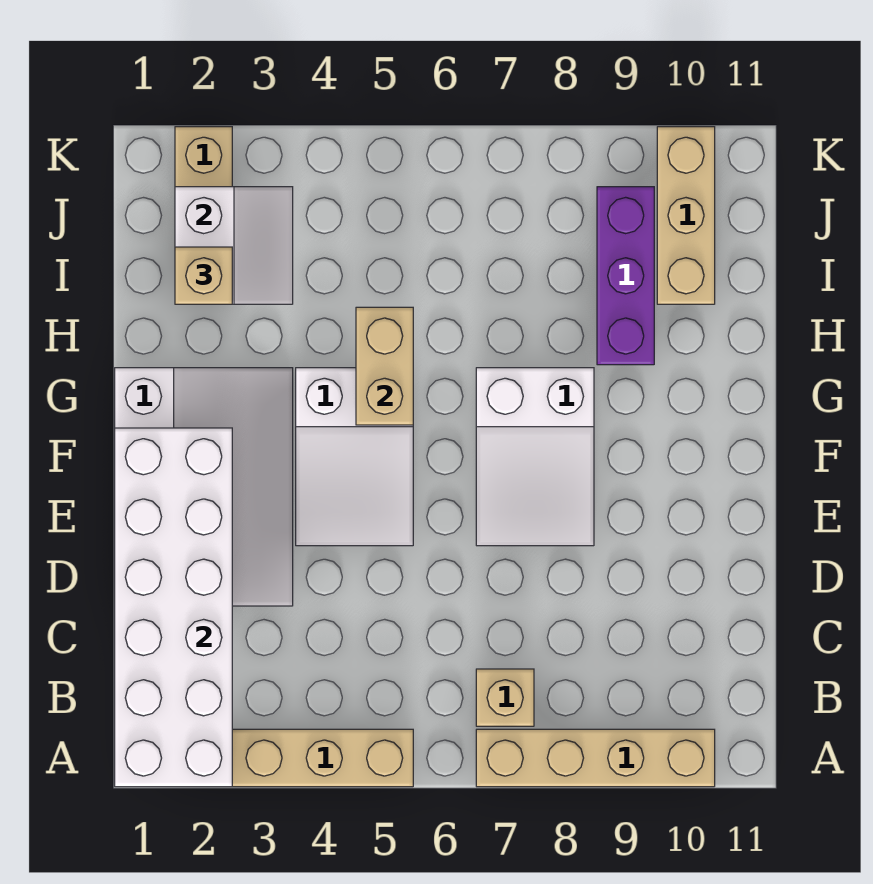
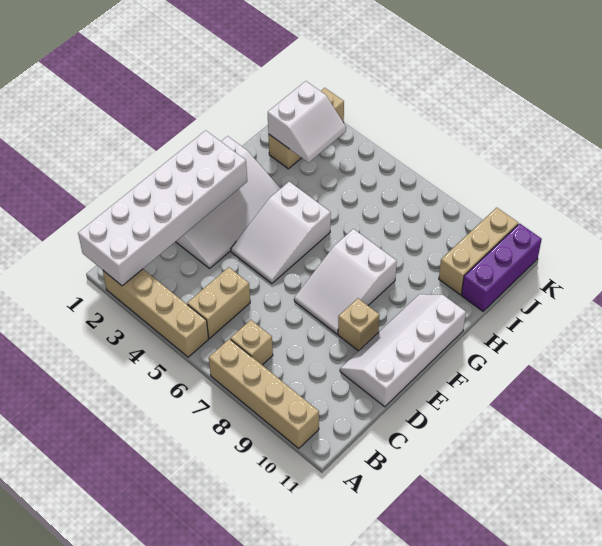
none -> white 2x4 slope [340,294,466,407]
tan 1x2 brick [356,307,413,425] -> tan 1x2 brick moved to [187,267,250,338]
purple 1x3 brick [597,187,654,365] -> purple 1x3 brick moved to [461,223,542,311]
tan 1x1 brick [175,247,232,304] -> tan 1x1 brick moved to [338,298,380,351]

